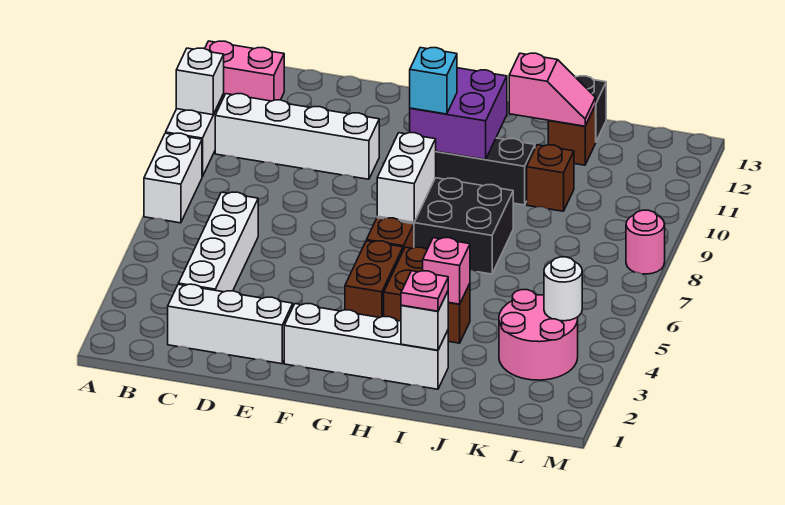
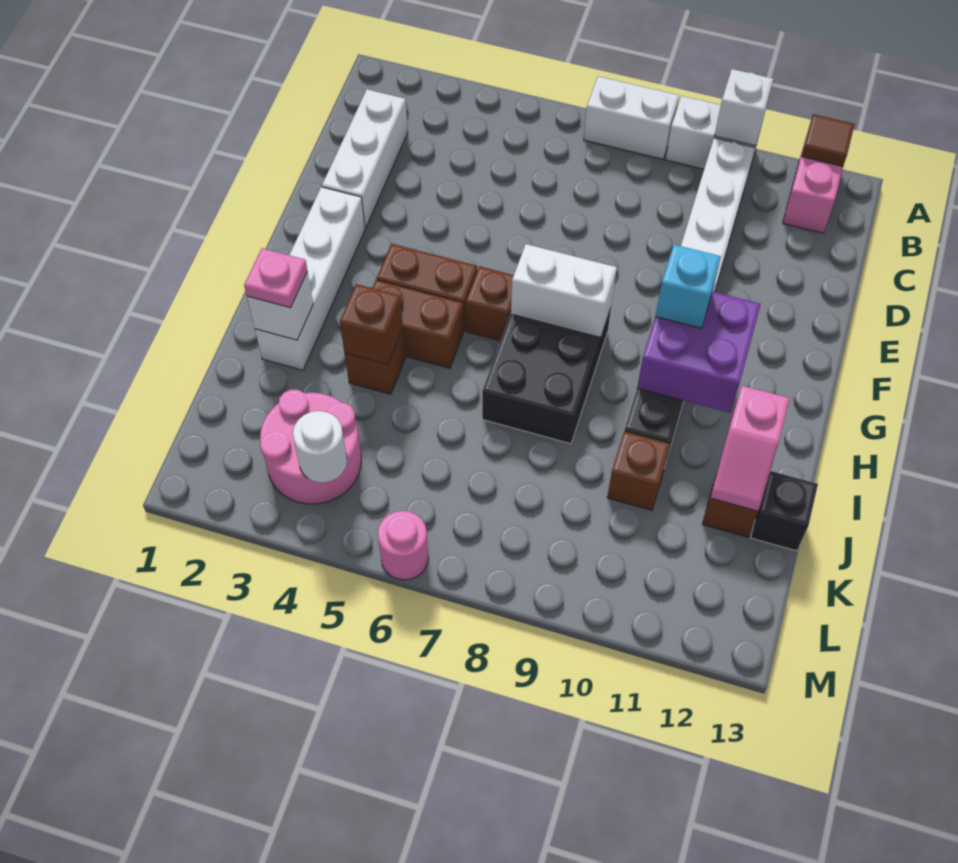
none -> brown 1x1 tile [801,114,855,166]
white 1x4 brick [178,192,258,292] -> none
pink 1x1 brick [423,238,470,304] -> brown 1x1 brick [340,284,403,365]
pink 1x1 round brick [626,210,665,274] -> pink 1x1 round brick moved to [378,511,429,580]

